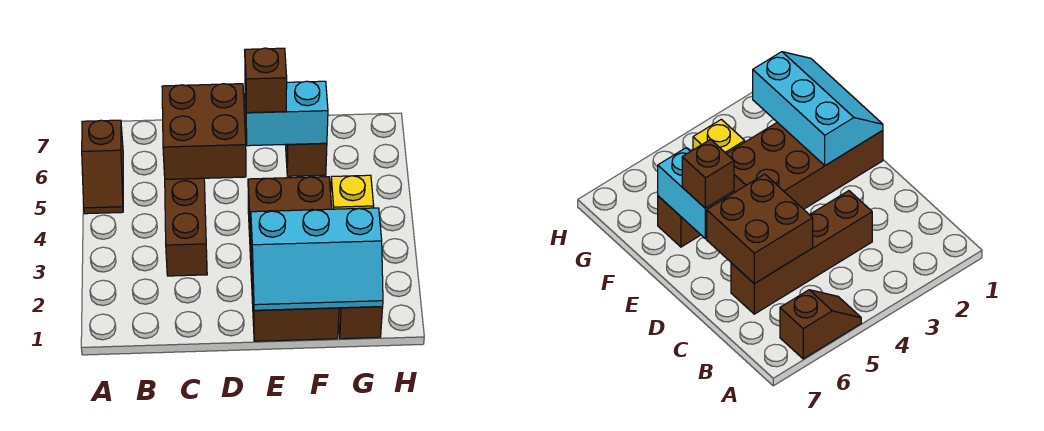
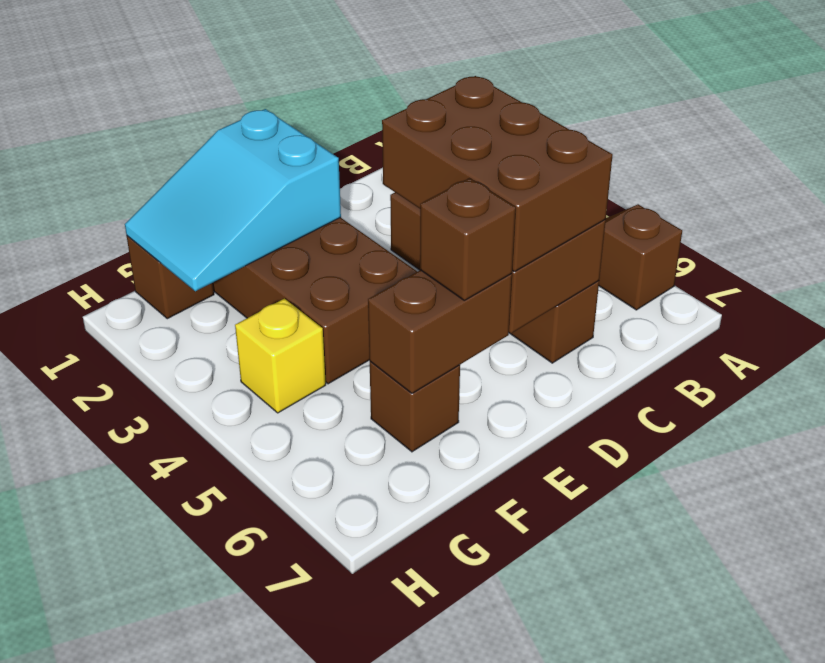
none -> brown 2x3 brick [382,76,613,272]
cyan 2x3 slope [251,208,383,310] -> cyan 2x3 slope turned to [125,109,341,291]
cyan 1x2 brick [245,81,328,146] -> brown 1x2 brick [368,270,512,393]

